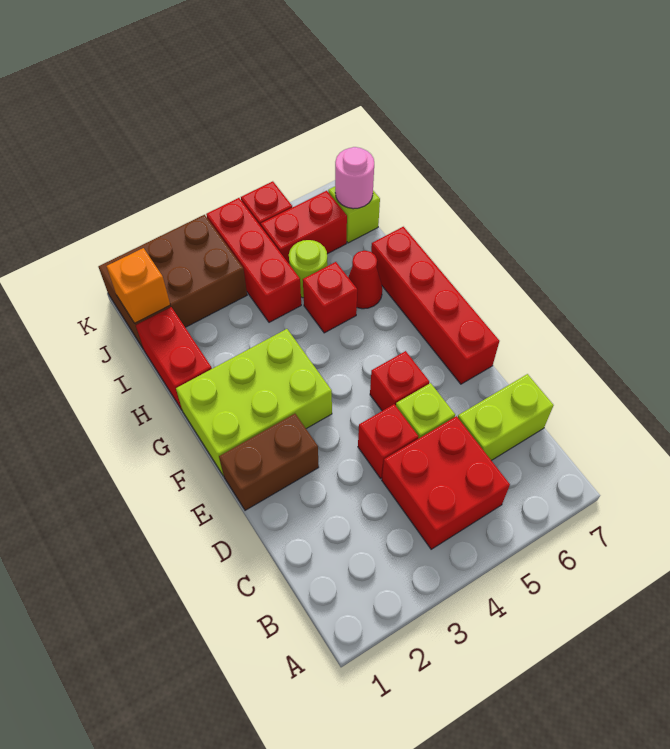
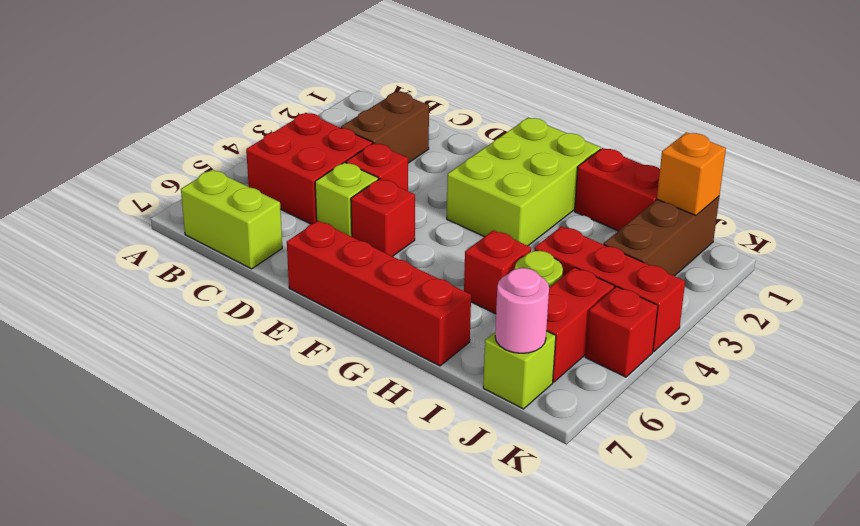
lime 1x2 brick [458,374,553,461] -> lime 1x2 brick turned to [181,170,282,269]
brown 1x2 brick [219,414,319,510] -> brown 1x2 brick moved to [341,92,429,163]
red 1x1 cone [348,251,382,309] -> none
brown 2x3 brick [98,215,247,348] -> brown 1x3 brick [604,196,719,276]

